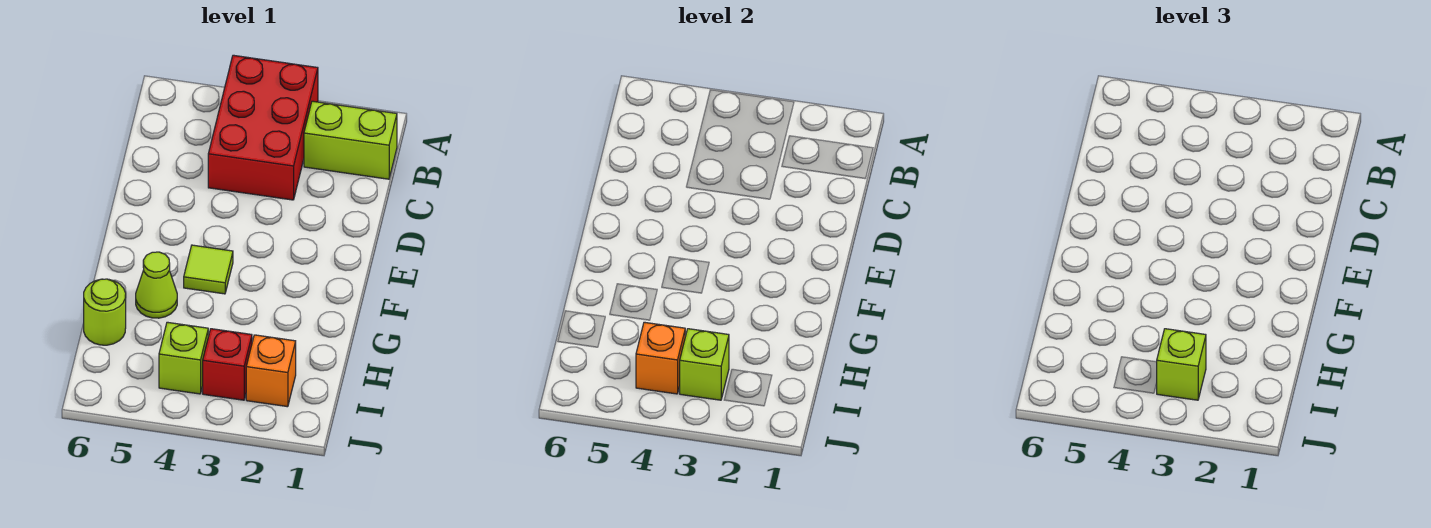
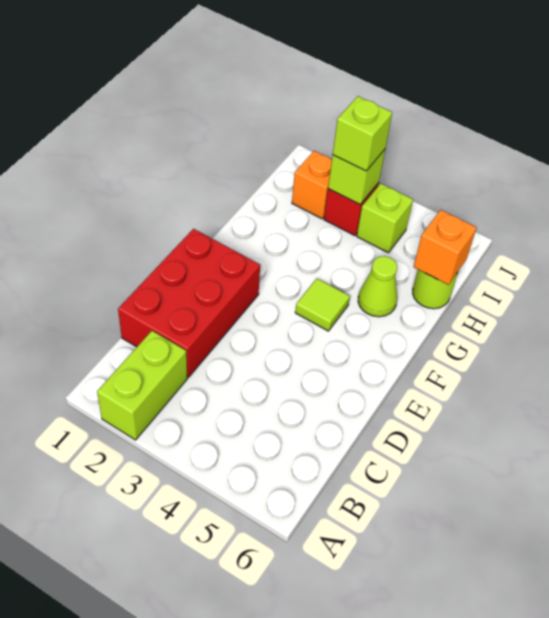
red 2x3 brick [208,55,318,200] -> red 2x3 brick moved to [118,229,260,377]
lime 1x2 brick [304,101,397,179] -> lime 1x2 brick turned to [97,331,187,440]
orange 1x1 brick [636,322,685,394] -> orange 1x1 brick moved to [413,210,477,285]

